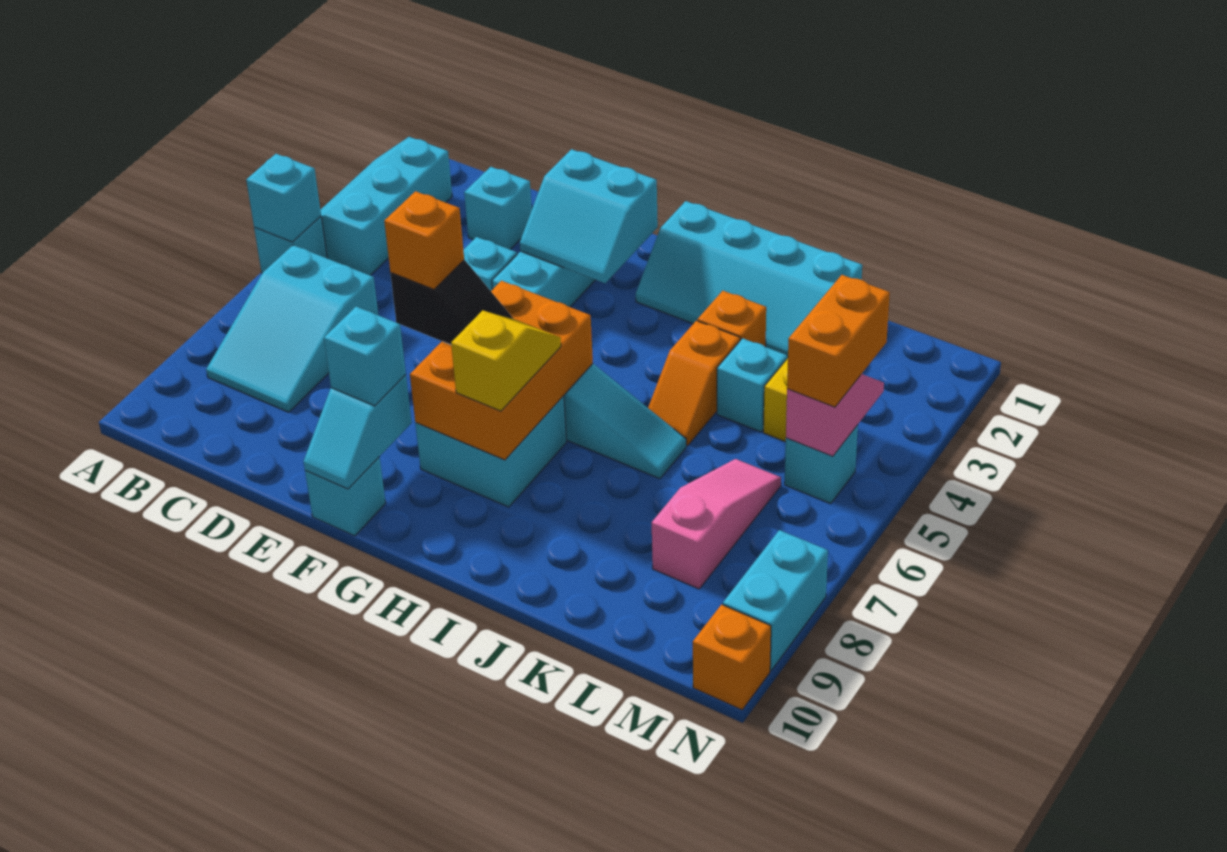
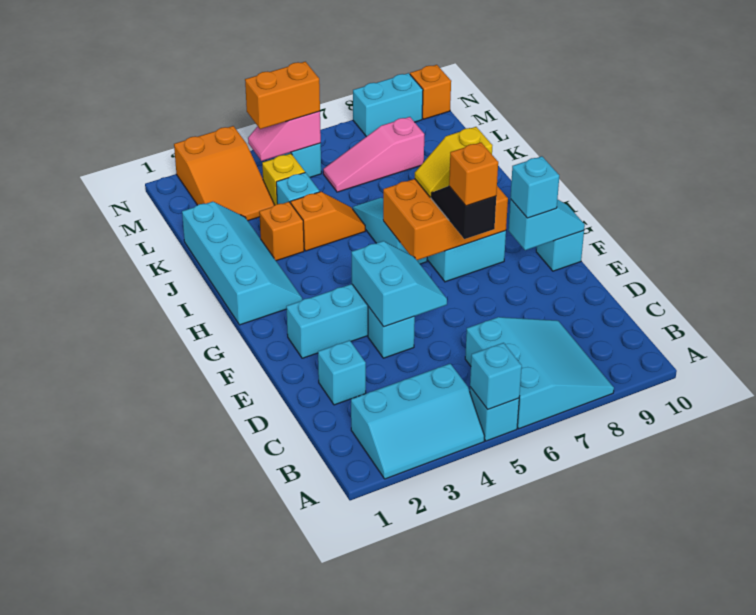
cyan 2x3 slope [206,245,378,412] -> cyan 3x3 slope [465,317,614,429]
cyan 2x2 slope [520,149,658,283] -> cyan 2x2 slope moved to [351,241,447,327]
none -> orange 2x3 slope [174,126,274,221]

